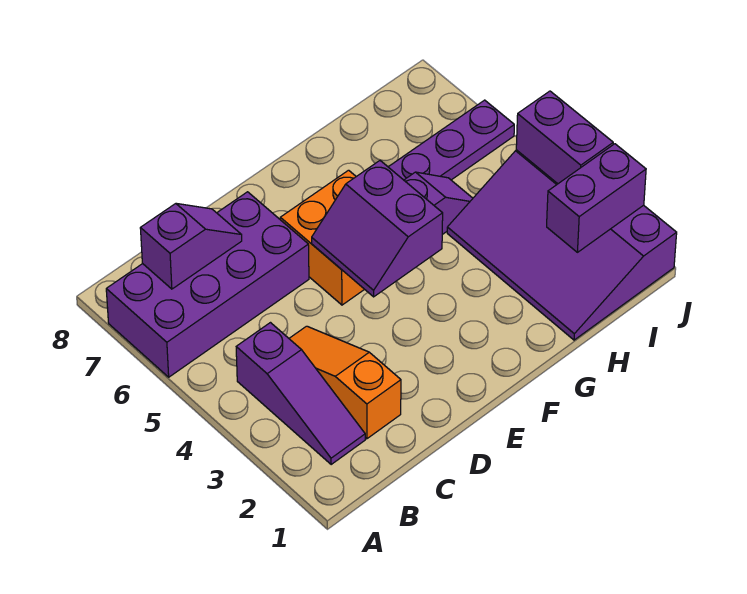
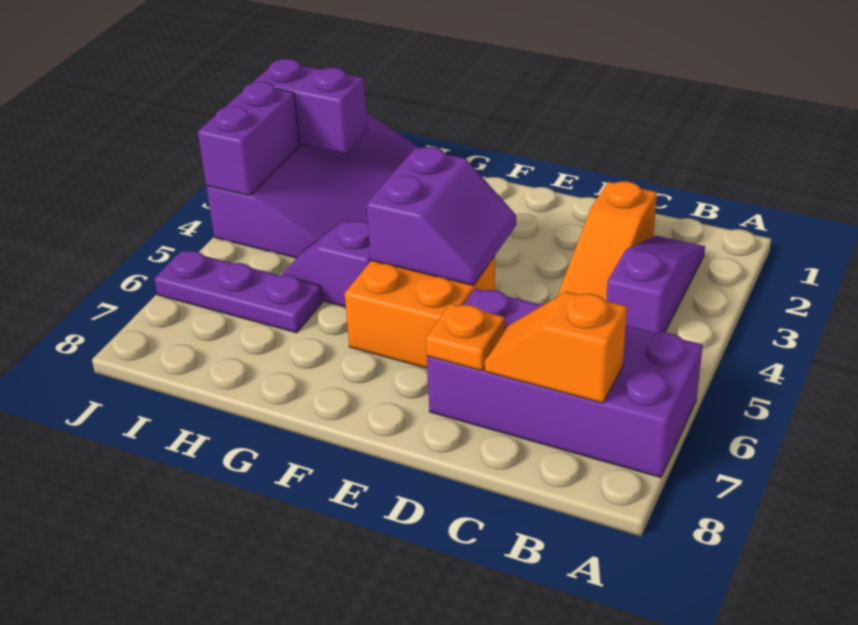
purple 1x2 slope [140,203,242,289] -> orange 1x2 slope [485,292,627,403]
none -> orange 1x1 plate [426,303,505,371]

